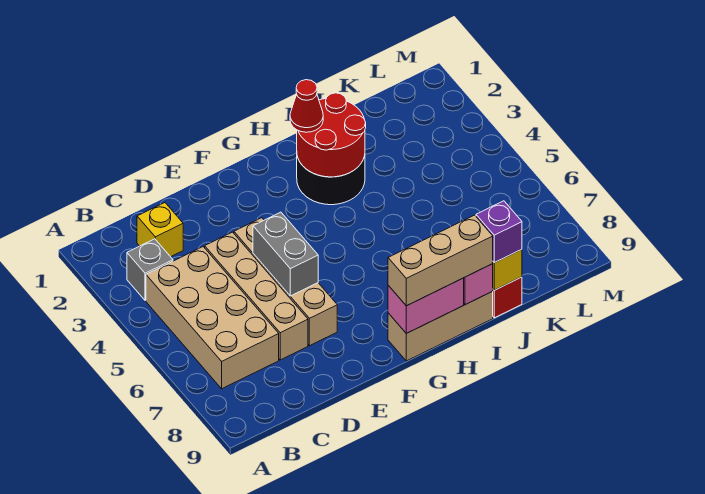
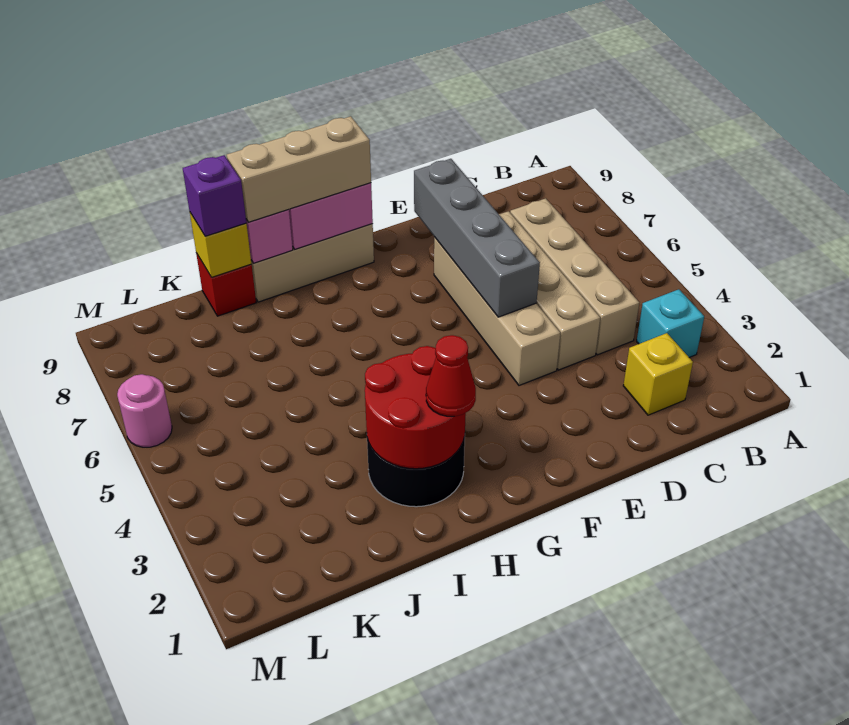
grey 1x1 brick [127,239,173,301] -> cyan 1x1 brick [637,289,704,357]
tan 2x4 brick [146,247,279,389] -> tan 1x4 brick [510,198,639,355]
grey 1x2 brick [253,212,318,296] -> grey 1x4 brick [414,159,540,317]
none -> pink 1x1 round brick [117,374,172,447]

